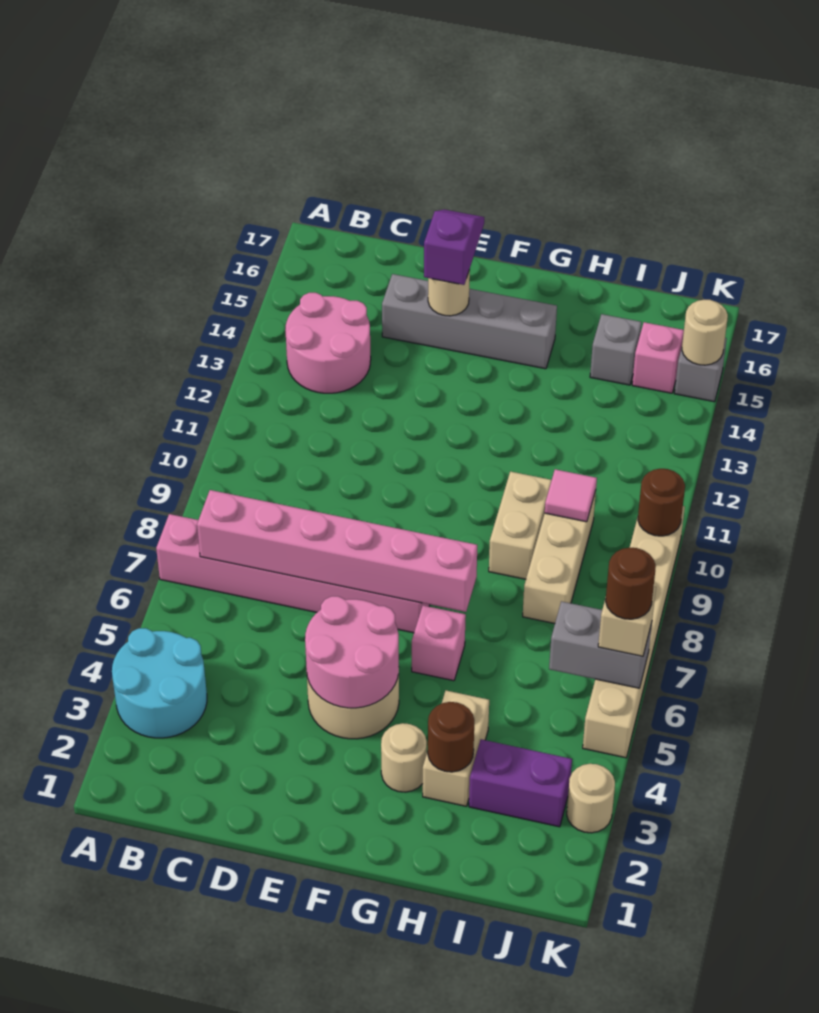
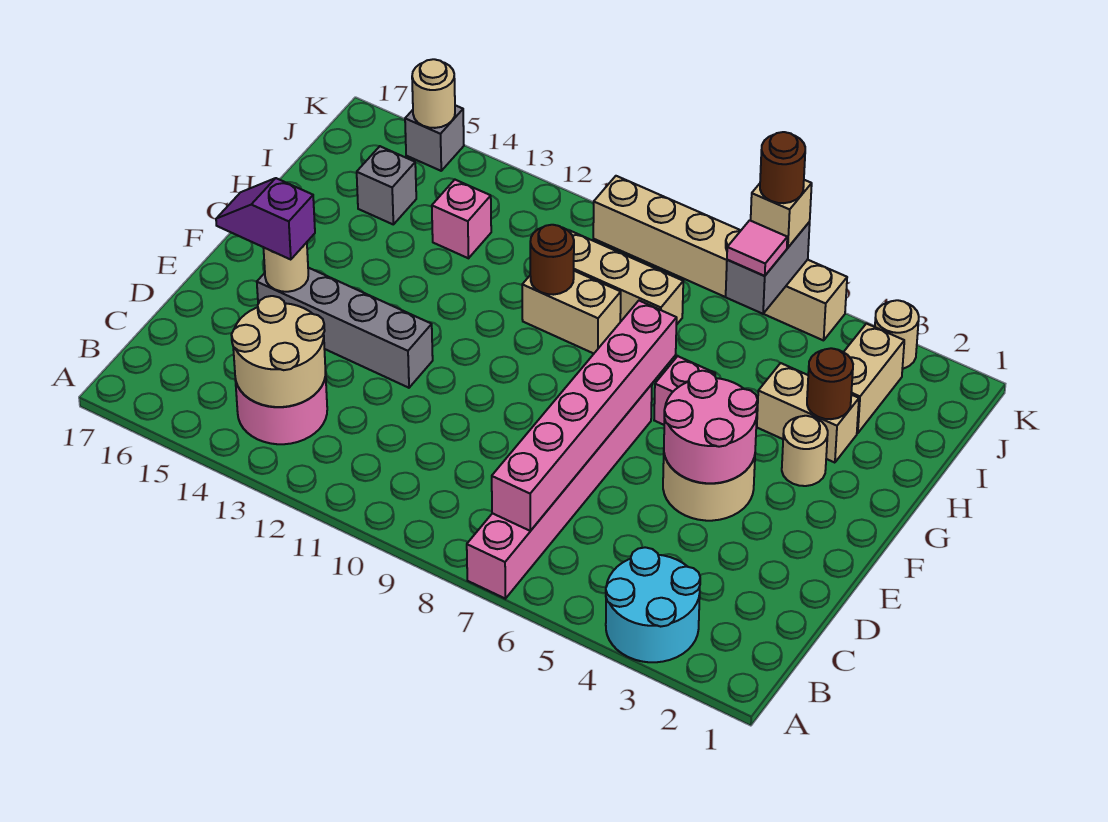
none -> tan 2x2 round brick [231,296,326,407]
grey 1x4 brick [382,274,557,369] -> grey 1x4 brick turned to [257,268,433,388]
purple 1x2 brick [469,739,572,827] -> tan 1x2 brick [844,324,904,433]
pink 1x1 tile [545,469,597,522] -> pink 1x1 tile moved to [727,220,787,276]
pink 1x1 brick [632,322,684,393] -> pink 1x1 brick moved to [432,180,491,258]
brown 1x1 round brick [638,469,685,536] -> brown 1x1 round brick moved to [530,225,574,295]

